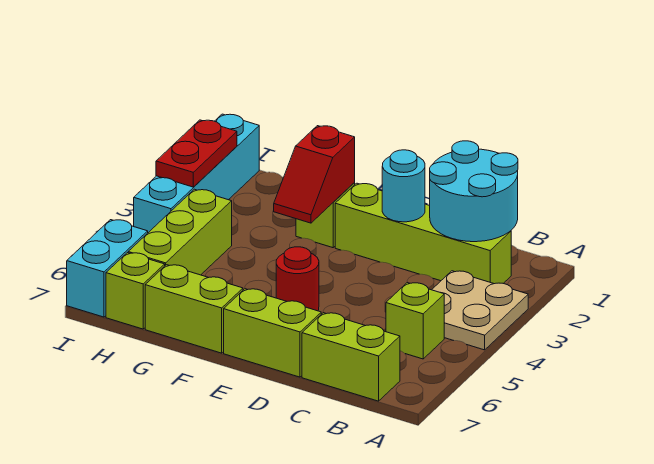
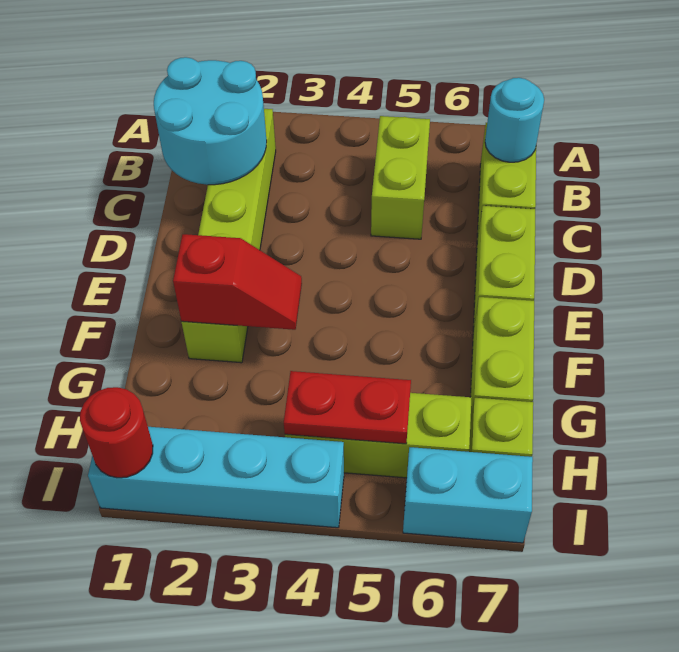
tan 2x2 plate [432,271,528,350] -> none
lime 1x1 brick [386,283,444,359] -> lime 1x2 brick [371,116,430,239]
cyan 1x1 round brick [382,150,425,222] -> cyan 1x1 round brick moved to [485,78,544,162]
red 1x1 round brick [276,247,319,311] -> red 1x1 round brick moved to [80,387,153,478]
red 1x2 plate [156,120,237,187] -> red 1x2 plate moved to [284,371,411,444]

